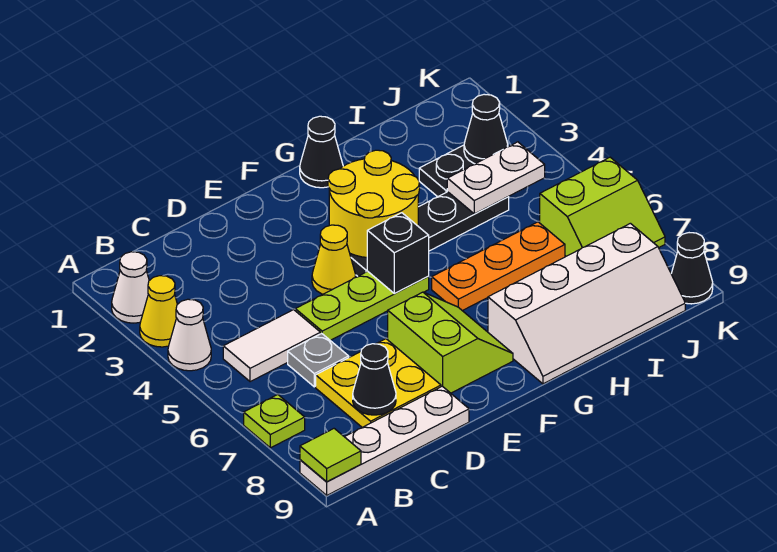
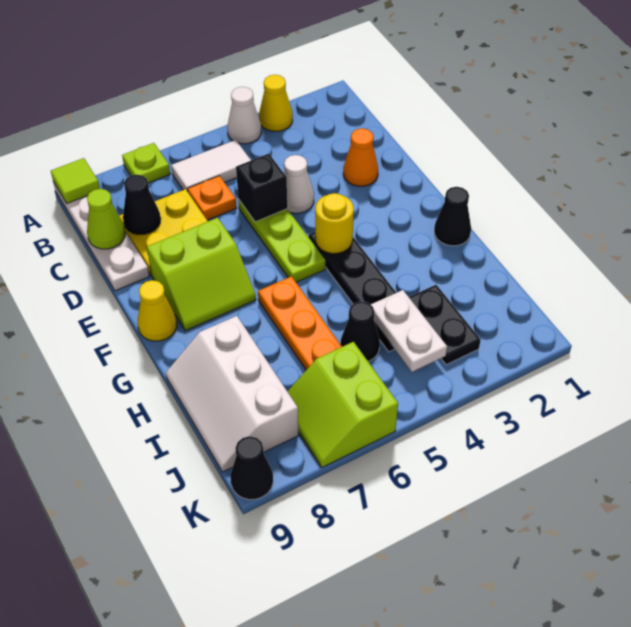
white 1x1 cone [112,252,149,323] -> white 1x1 cone moved to [284,155,314,213]
white 1x2 tile [223,310,320,382] -> white 1x2 tile turned to [171,140,251,191]
grey 1x1 plate [288,334,349,387] -> orange 1x1 plate [188,176,237,220]
none -> lime 1x1 cone [87,189,125,249]
none -> orange 1x1 cone [343,128,378,186]
yellow 1x1 cone [312,225,356,294] -> yellow 1x1 cone moved to [137,280,177,341]
yellow 2x2 round brick [328,150,420,258] -> yellow 1x1 round brick [315,193,354,254]
black 1x1 brick [367,213,429,293] -> black 1x1 brick moved to [236,154,287,222]
white 2x4 slope [488,223,685,384] -> white 2x3 slope [166,316,298,472]
black 1x1 cone [464,94,508,164] -> black 1x1 cone moved to [340,301,380,361]

